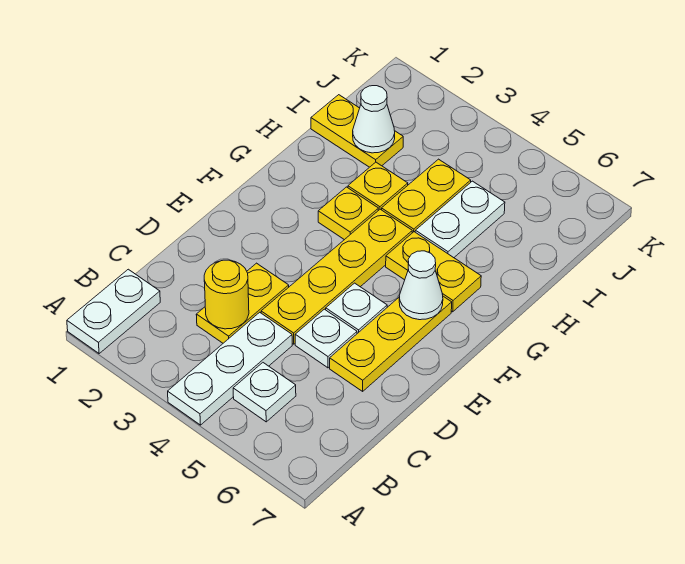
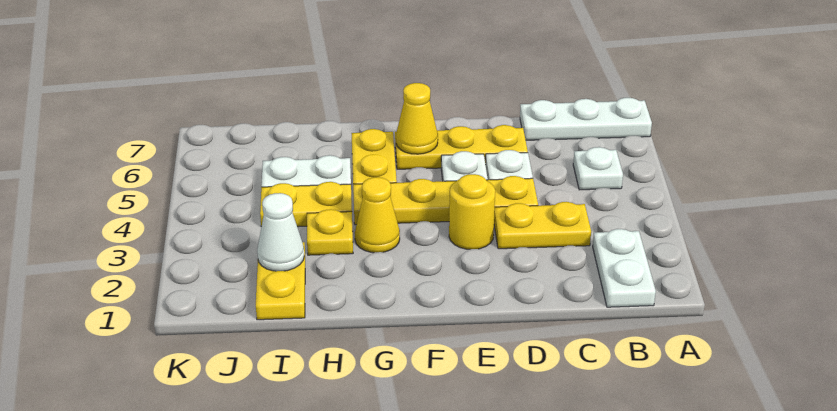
white 1x2 plate [67,269,160,353] -> white 1x2 plate turned to [593,229,656,307]
white 1x3 plate [168,312,292,425] -> white 1x3 plate moved to [520,98,652,140]
yellow 1x1 round brick [204,260,249,329] -> yellow 1x1 round brick moved to [449,174,495,249]
white 1x1 cone [399,251,443,320] -> yellow 1x1 cone [396,83,438,154]
yellow 1x1 plate [318,187,378,240] -> yellow 1x1 cone [355,177,400,253]

